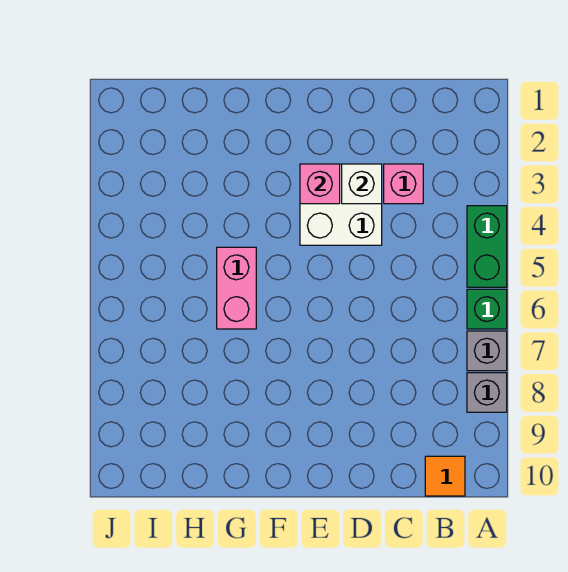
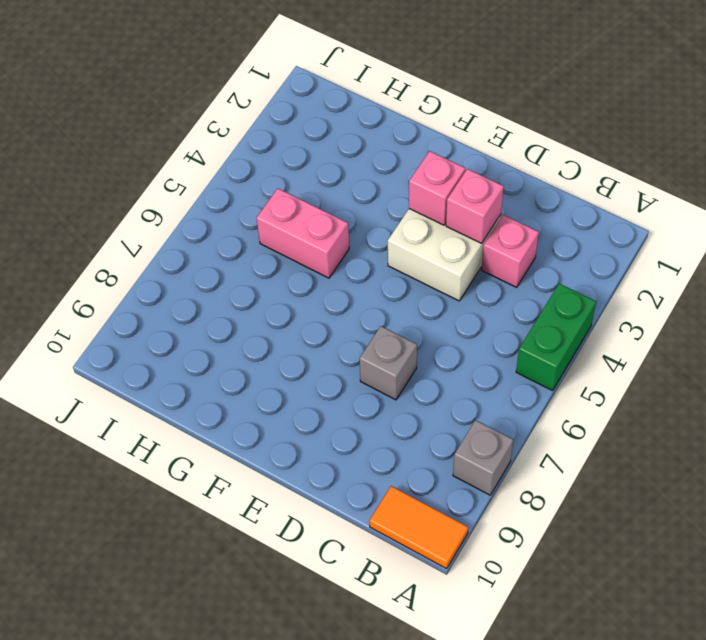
green 1x1 brick [467,289,507,329] -> none
grey 1x1 brick [467,331,507,371] -> grey 1x1 brick moved to [359,326,417,400]
orange 1x1 tile [425,456,465,496] -> orange 1x2 tile [369,486,468,569]
white 1x1 brick [342,164,382,204] -> pink 1x1 brick [446,169,504,243]
pink 1x2 brick [217,247,256,329] -> pink 1x2 brick turned to [257,188,349,278]

